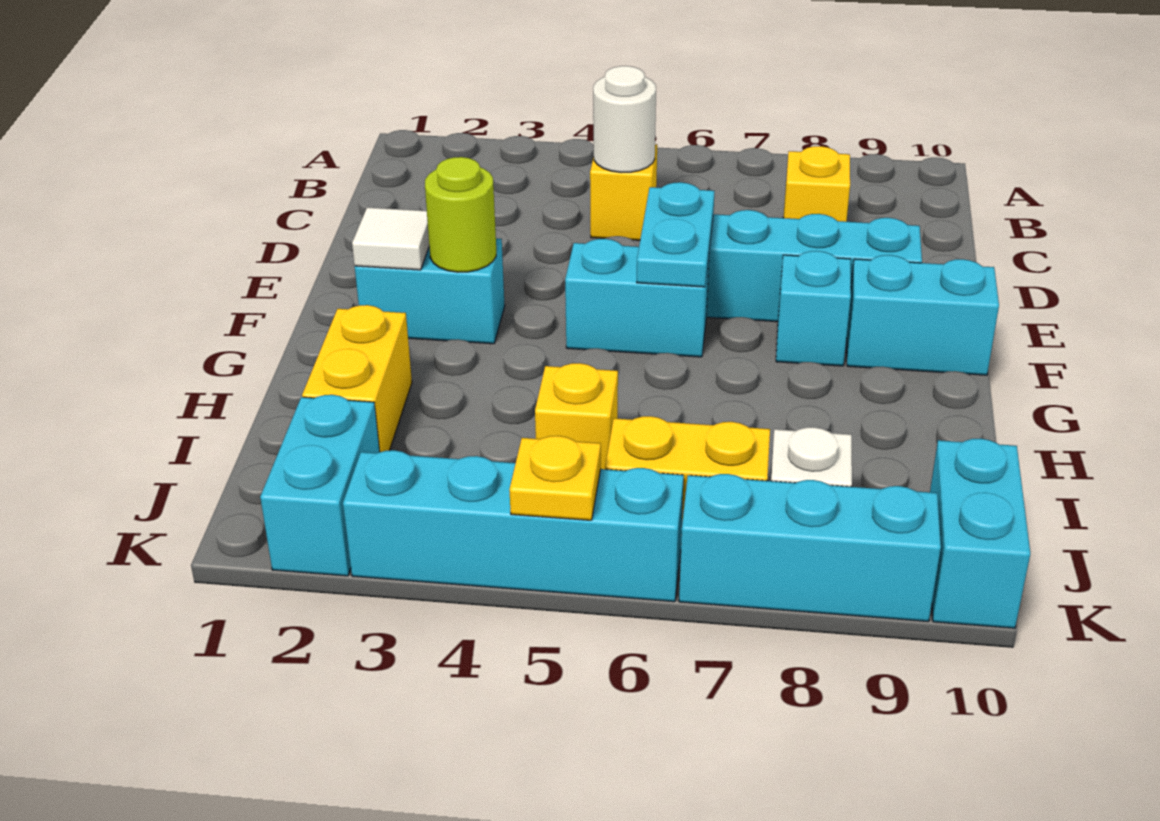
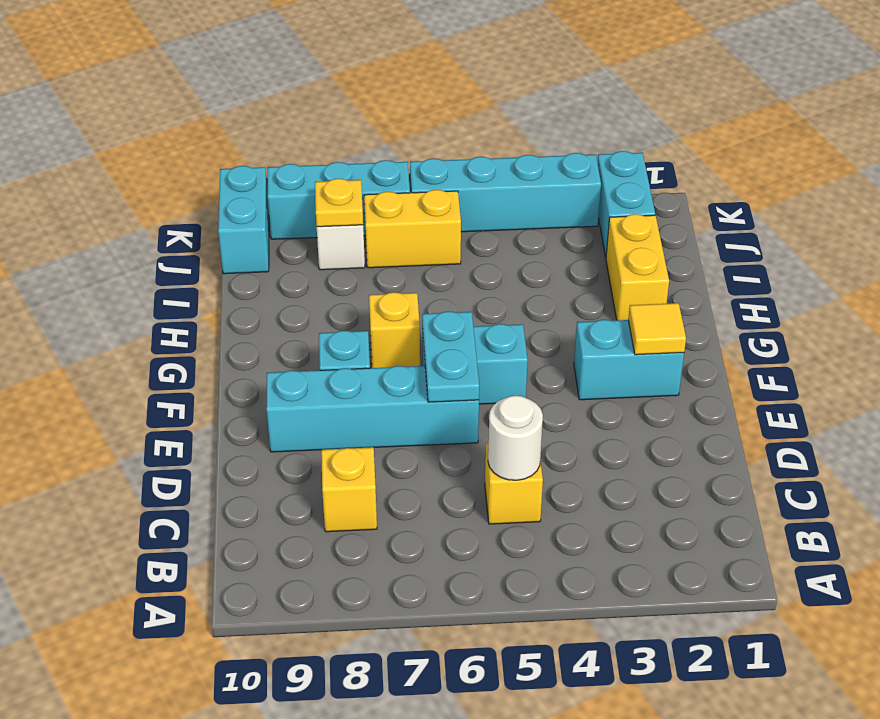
white 1x1 tile [352,207,429,270] -> yellow 1x1 tile [628,303,686,355]
lime 1x1 round brick [425,157,496,272] -> none
cyan 1x2 brick [847,255,999,375] -> none
yellow 1x1 brick [535,363,618,469] -> yellow 1x1 brick moved to [369,292,420,368]
yellow 1x1 plate [509,436,601,520] -> yellow 1x1 plate moved to [315,179,363,227]

